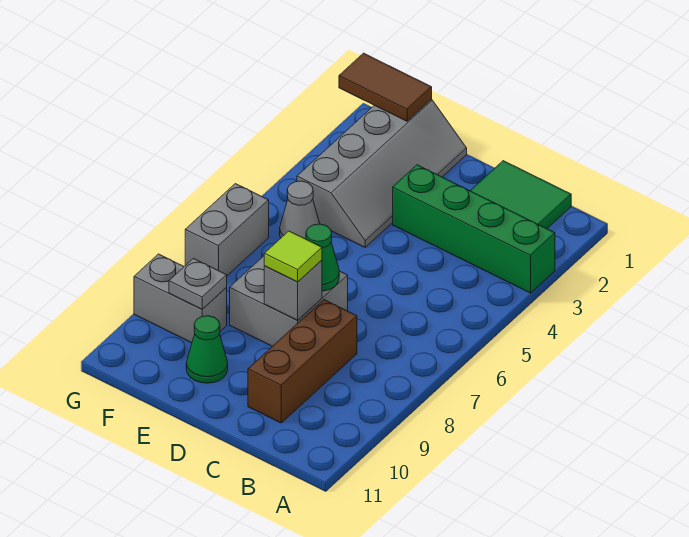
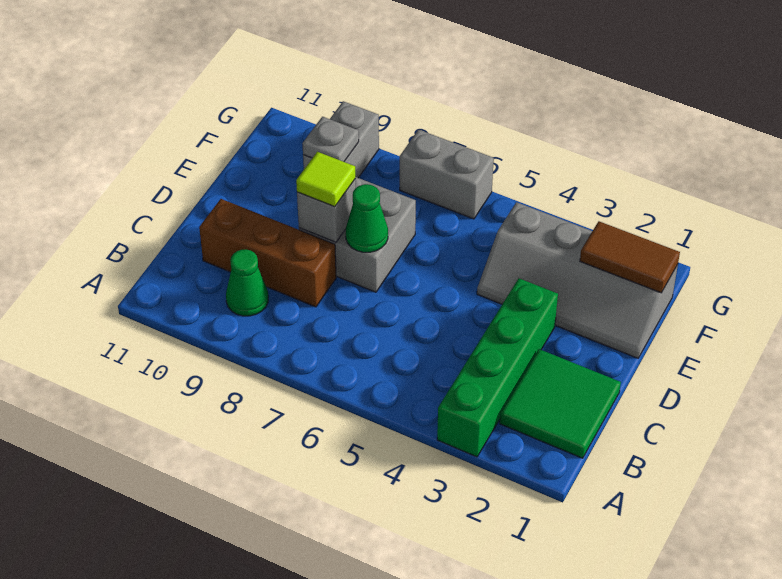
green 1x1 cone [186,316,228,383] -> green 1x1 cone moved to [226,250,268,316]
brown 1x2 tile [339,53,432,121] -> brown 1x2 tile turned to [580,221,680,293]
grey 1x1 cone [280,181,320,239] -> none

